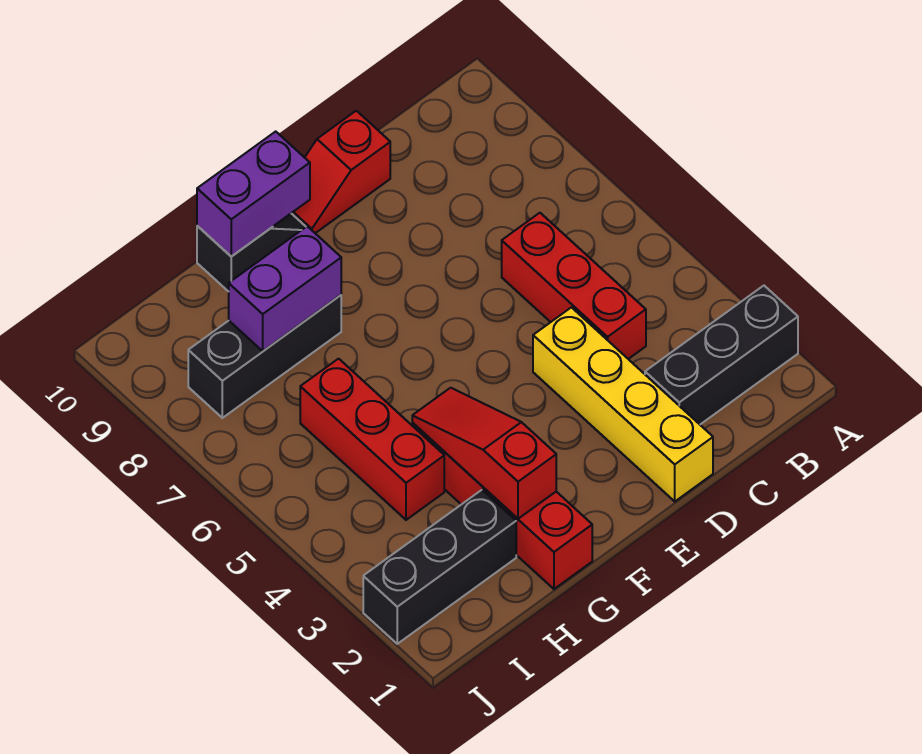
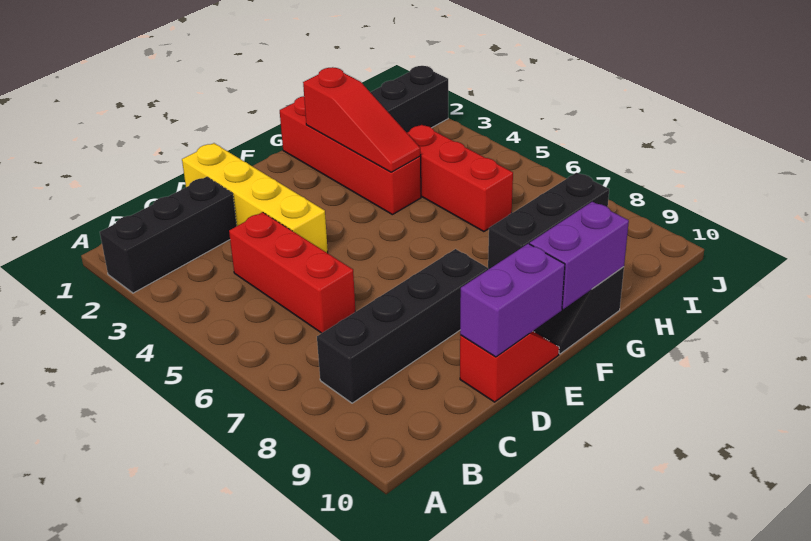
none -> black 1x4 brick [317,249,488,403]
purple 1x2 brick [229,226,341,351] -> purple 1x2 brick moved to [460,244,565,357]

